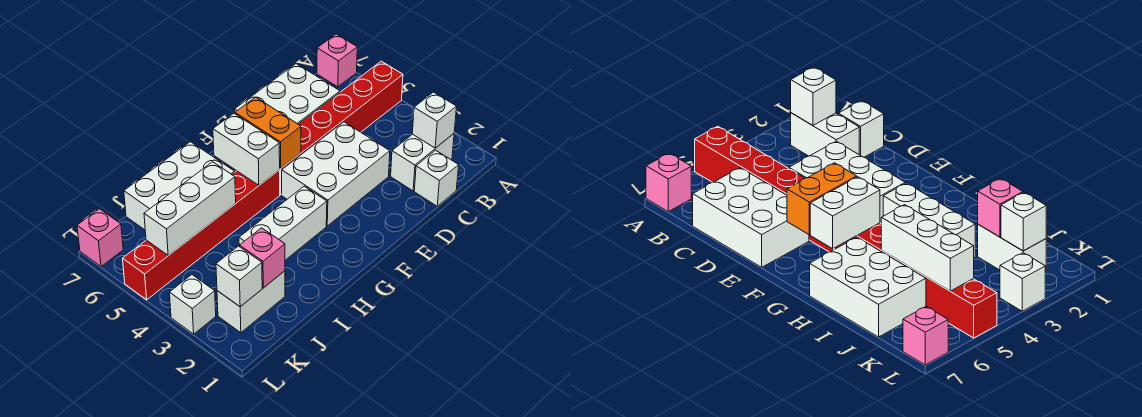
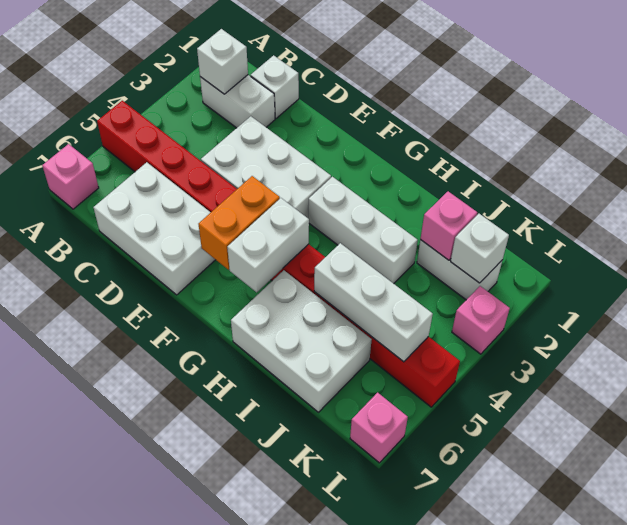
white 1x1 brick [169,275,216,334] -> pink 1x1 brick [452,286,510,354]

